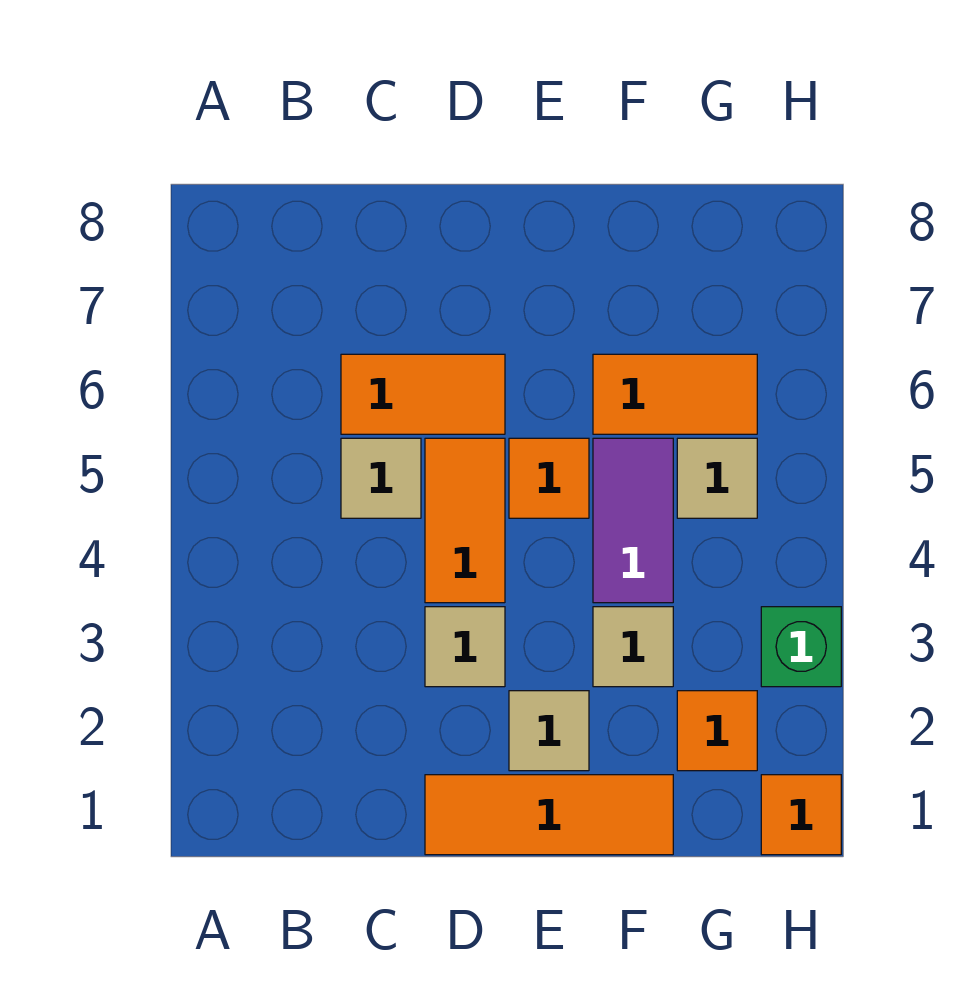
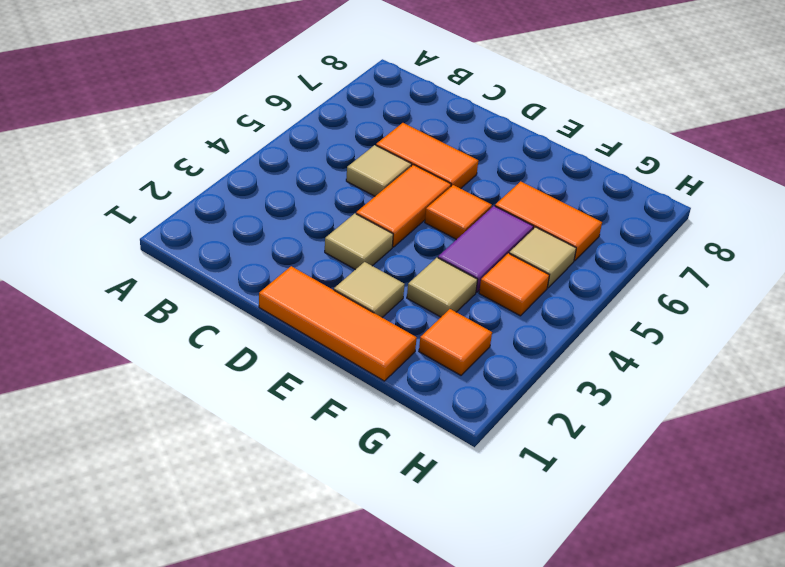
orange 1x1 tile [761,775,841,855] -> orange 1x1 tile moved to [479,253,549,316]
green 1x1 brick [761,607,841,687] -> none

